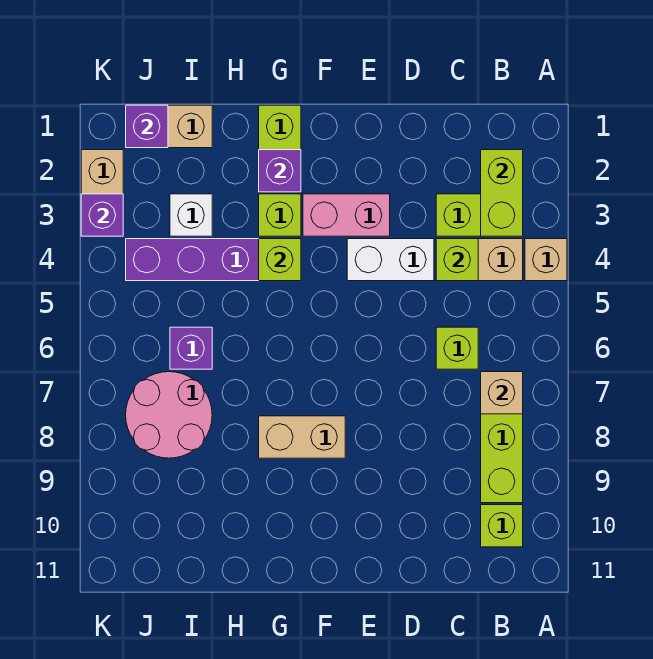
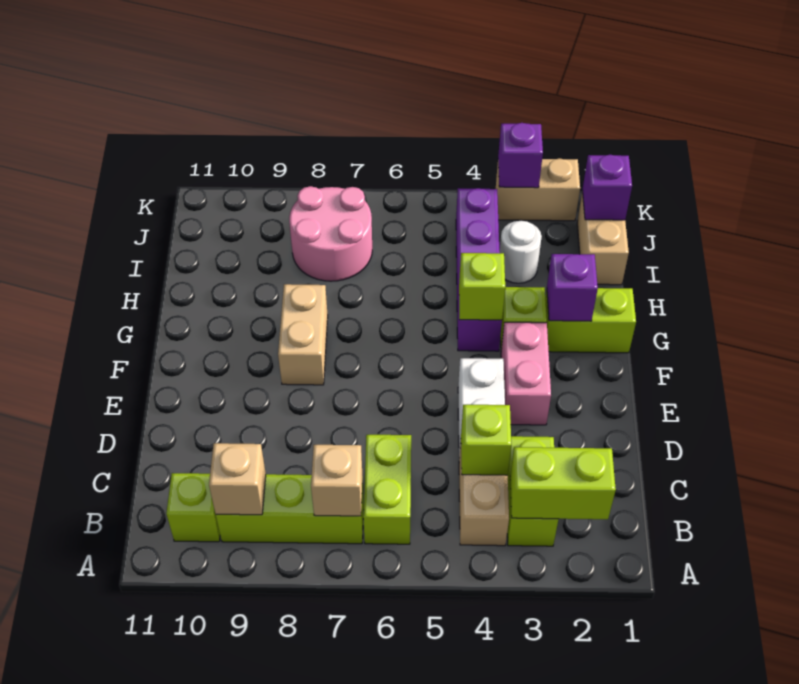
tan 1x1 brick [525,239,567,281] -> tan 1x1 brick moved to [209,443,266,515]
lime 1x1 brick [436,327,478,369] -> lime 1x2 brick [363,435,411,544]
white 1x1 brick [170,194,212,236] -> white 1x1 round brick [500,220,542,283]
purple 1x1 brick [170,327,212,369] -> none

